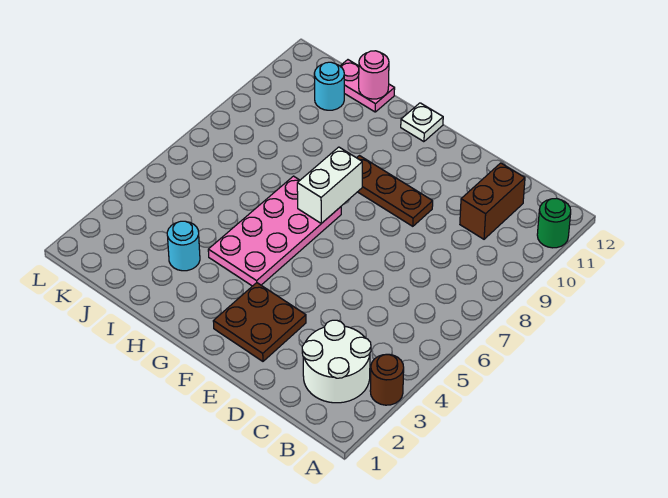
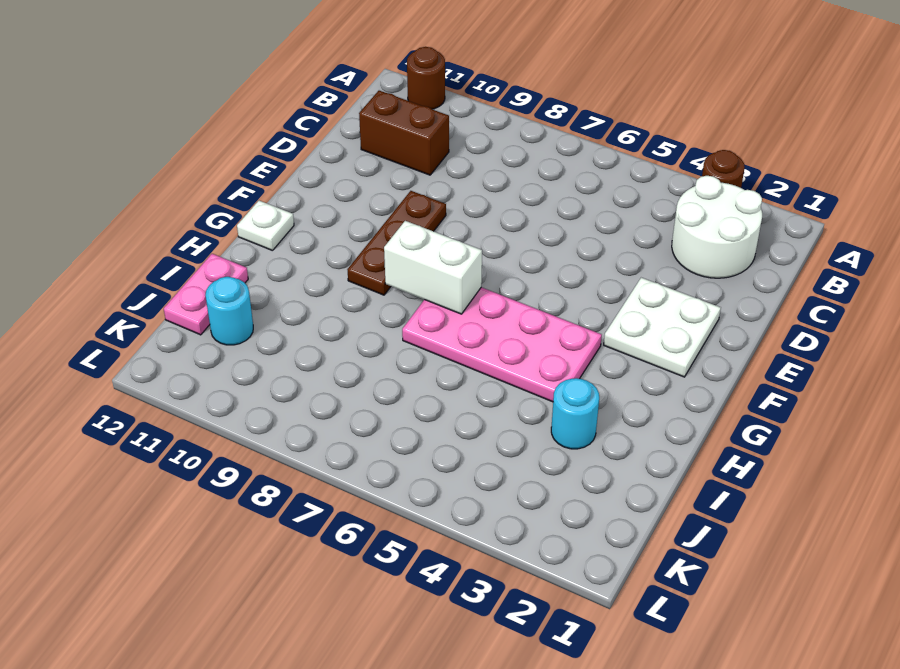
green 1x1 round brick [537,198,571,248] -> brown 1x1 round brick [407,47,445,109]
brown 2x2 plate [213,283,306,361] -> white 2x2 plate [604,278,721,377]
pink 1x1 round brick [359,51,389,99] -> none

